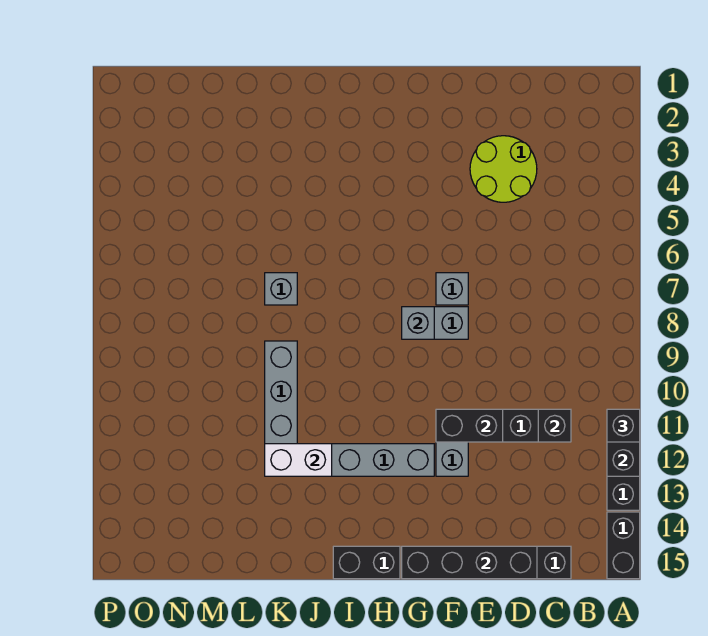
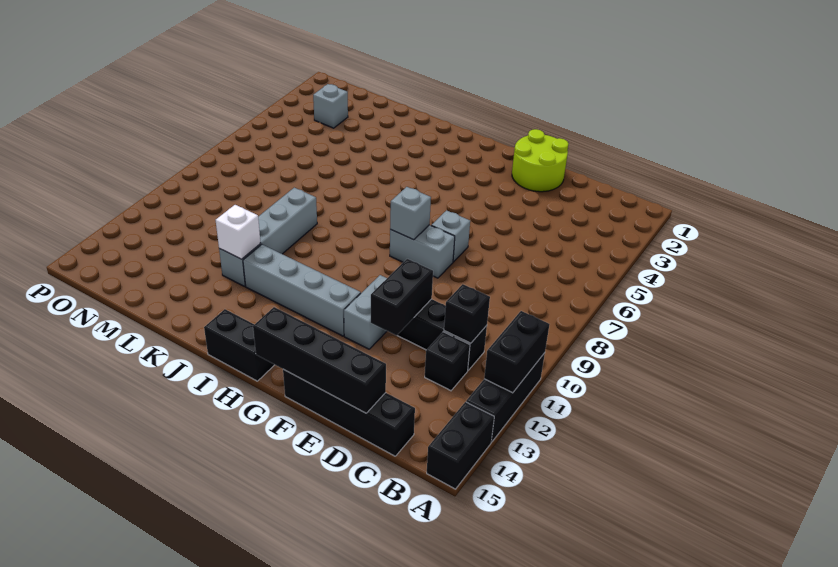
black 1x1 brick [607,409,640,442] -> black 1x1 brick moved to [425,332,470,391]
lime 2x2 round brick [470,136,537,202] -> lime 2x2 round brick moved to [512,129,569,192]
black 1x2 brick [436,409,503,442] -> black 1x2 brick turned to [371,259,433,335]
white 1x2 brick [265,444,332,476] -> white 1x1 brick [216,205,261,259]
grey 1x1 brick [265,273,297,305] -> grey 1x1 brick moved to [313,84,348,128]

